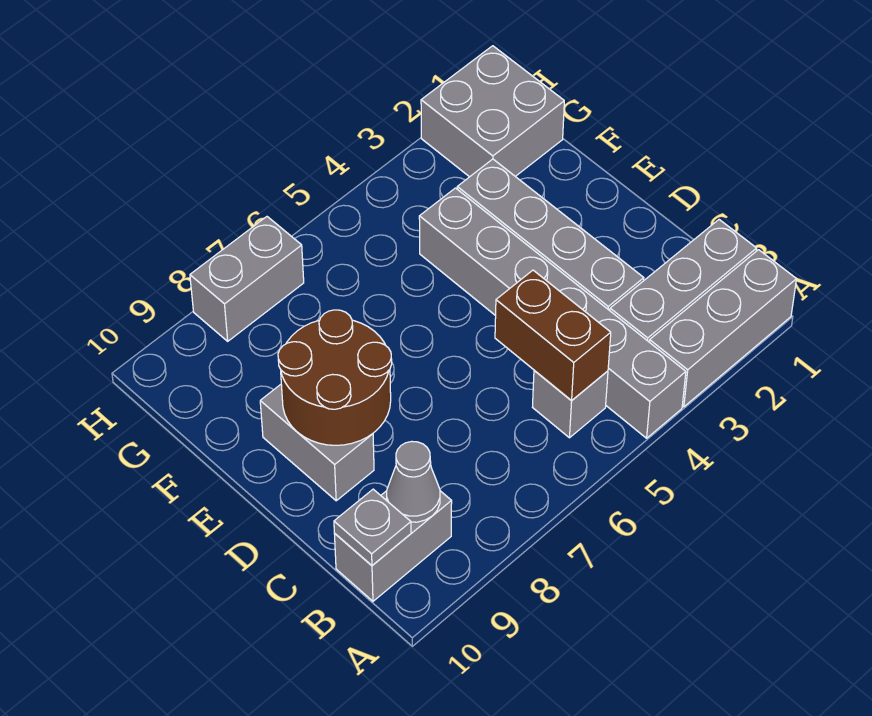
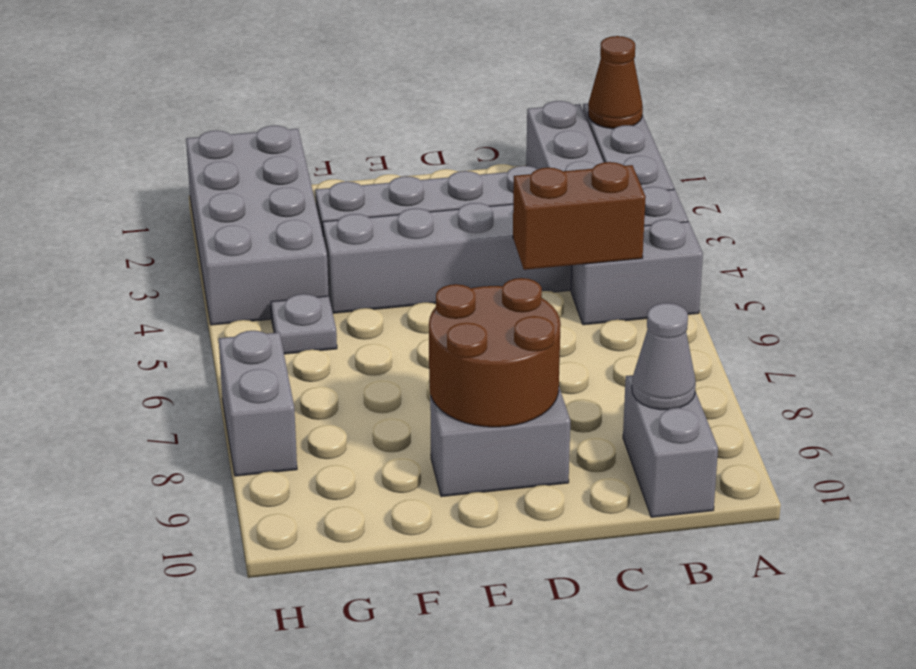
none -> brown 1x1 cone [588,36,643,129]
grey 1x1 brick [533,370,608,438] -> grey 1x2 brick [571,219,703,325]
grey 1x1 plate [334,489,411,565] -> grey 1x1 plate moved to [271,294,337,354]
grey 2x2 brick [421,46,564,177] -> grey 2x4 brick [186,125,329,325]

